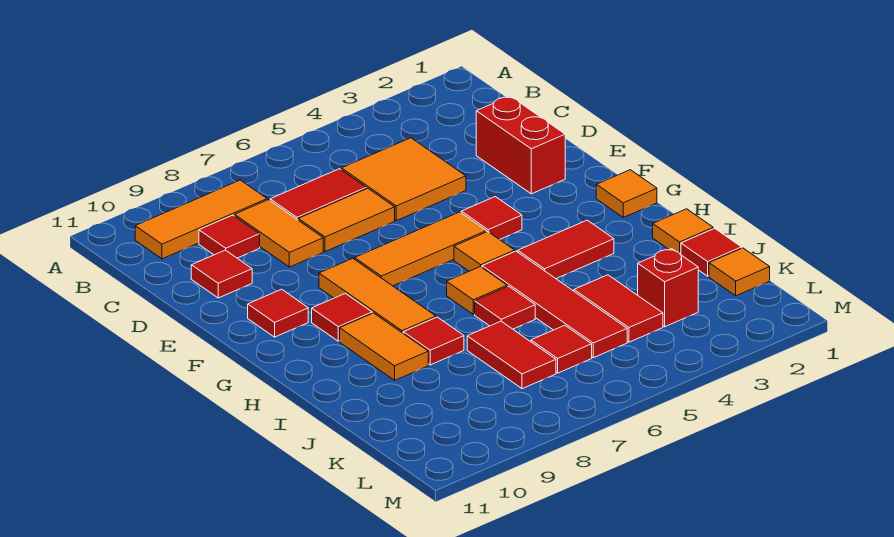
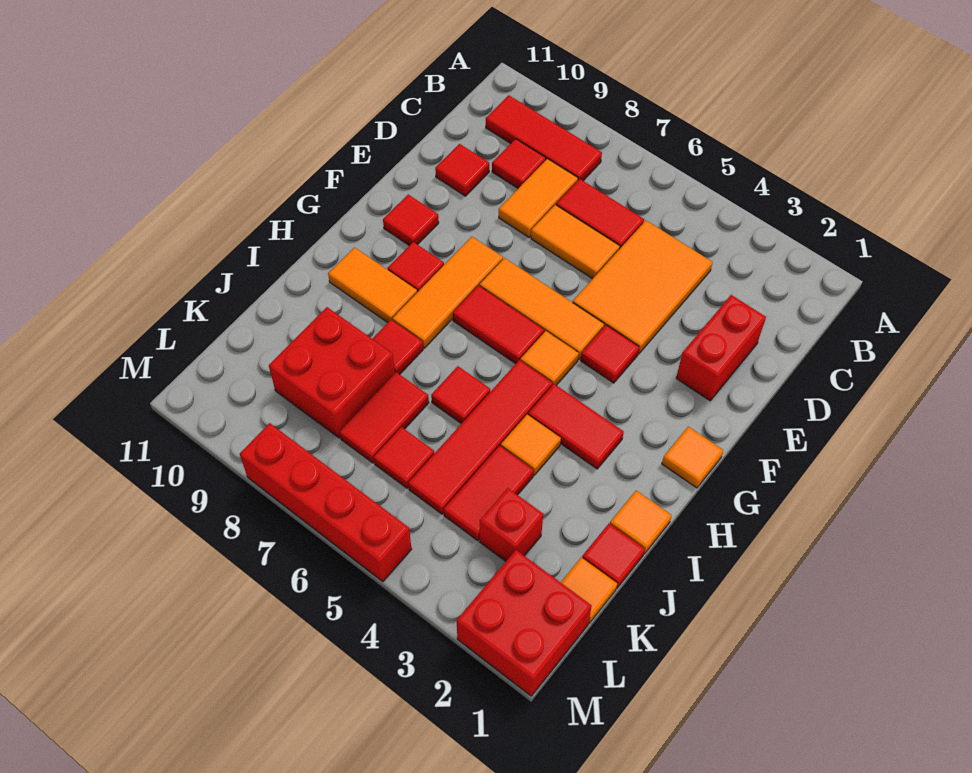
orange 1x3 tile [135,180,267,259] -> red 1x3 tile [486,95,602,181]
orange 2x2 tile [341,138,466,221] -> orange 2x3 tile [573,221,713,354]
none -> red 1x2 tile [453,286,544,364]
orange 1x1 tile [447,267,507,314] -> orange 1x1 tile moved to [501,415,561,475]
orange 1x2 tile [340,313,428,380] -> orange 1x2 tile turned to [328,248,417,323]
none -> red 2x2 brick [269,307,395,438]
none -> red 2x2 brick [457,550,592,696]
none -> red 1x4 brick [240,423,412,582]

